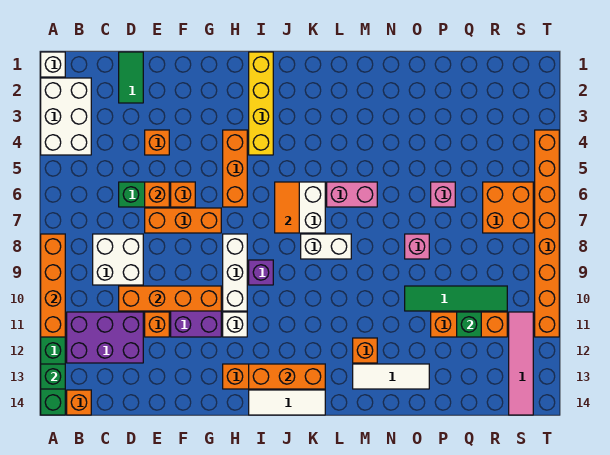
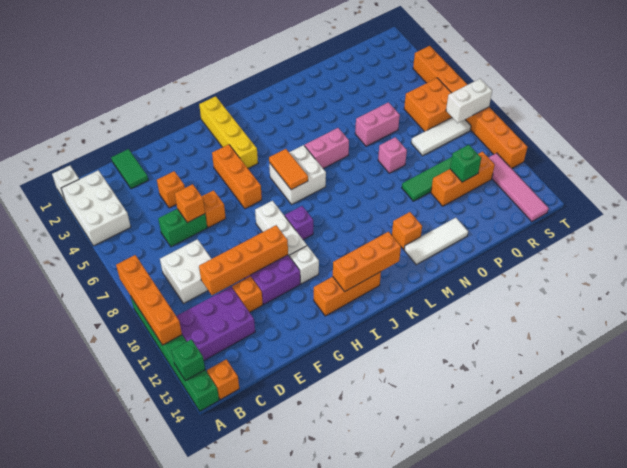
orange 1x3 brick [145,208,221,233] -> none
white 1x3 tile [249,390,325,415] -> white 1x3 tile moved to [411,118,471,156]
white 1x2 brick [301,234,351,259] -> white 1x2 brick moved to [446,79,492,123]
pink 1x1 brick [431,182,455,207] -> pink 1x2 brick [355,102,400,146]

